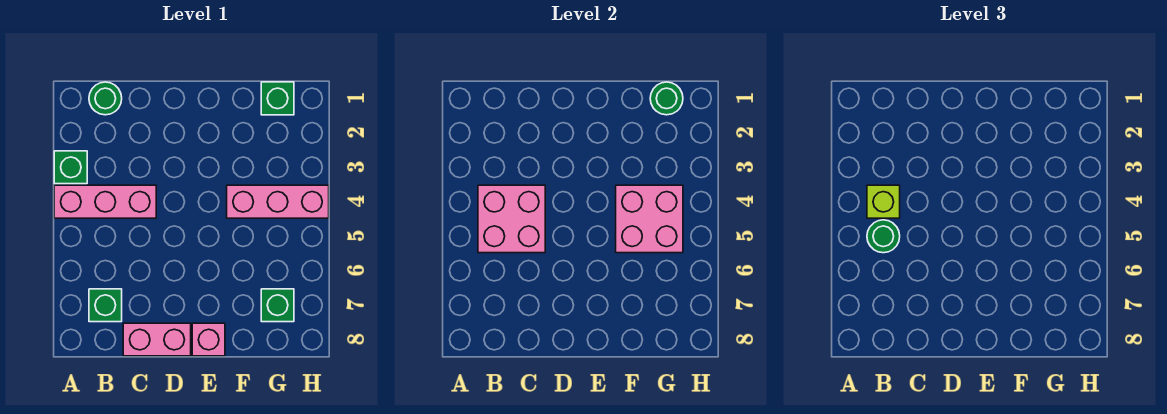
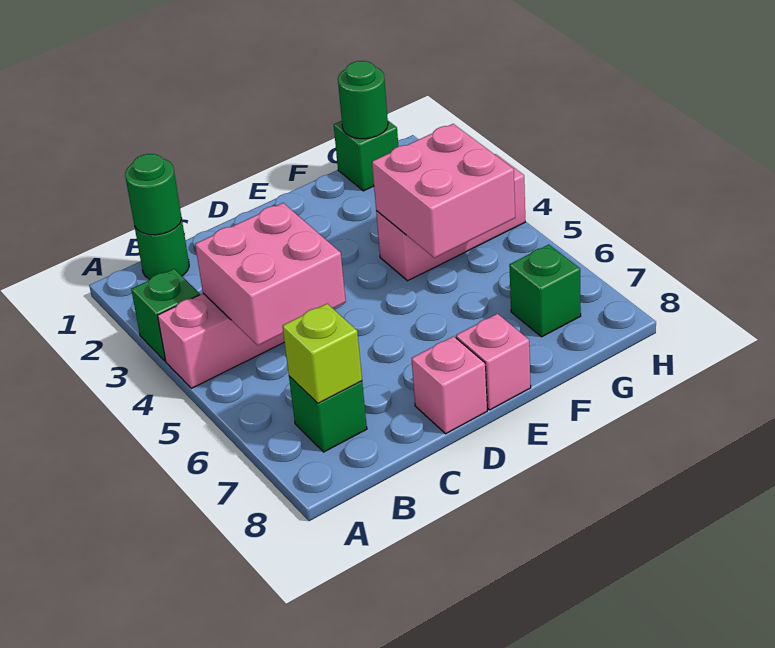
lime 1x1 brick [867,185,900,218] -> lime 1x1 brick moved to [282,304,362,403]
green 1x1 round brick [867,220,900,253] -> green 1x1 round brick moved to [125,154,182,235]
pink 1x2 brick [123,323,191,356] -> pink 1x1 brick [412,336,487,434]

